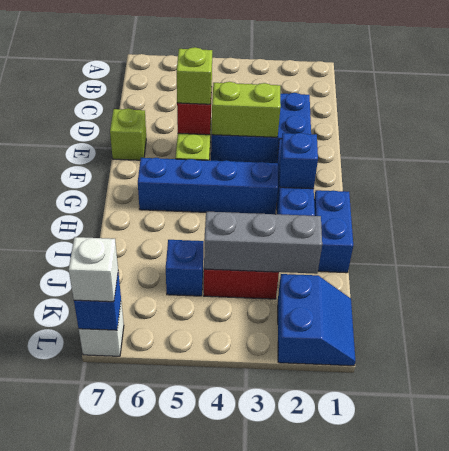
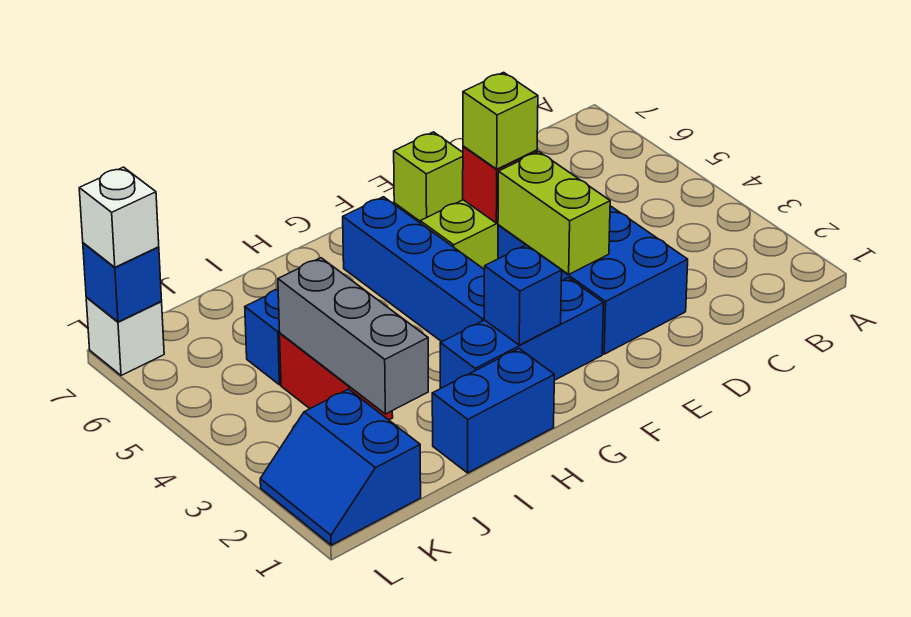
blue 2x2 slope [278,274,355,366] -> blue 2x2 slope turned to [260,389,421,545]

